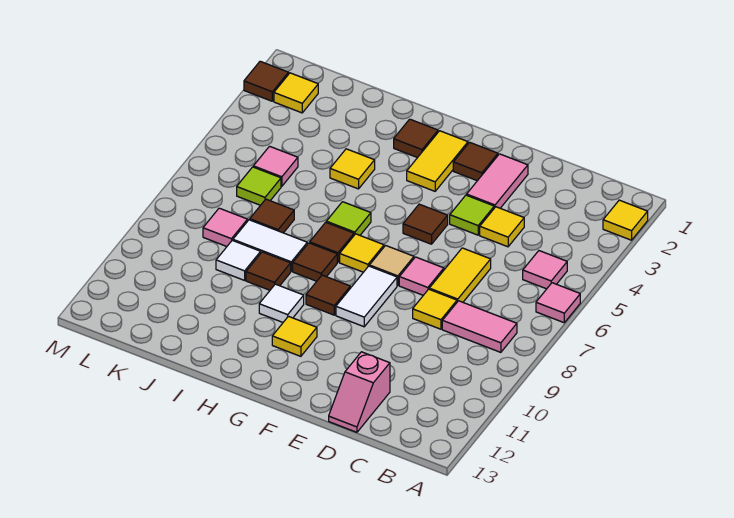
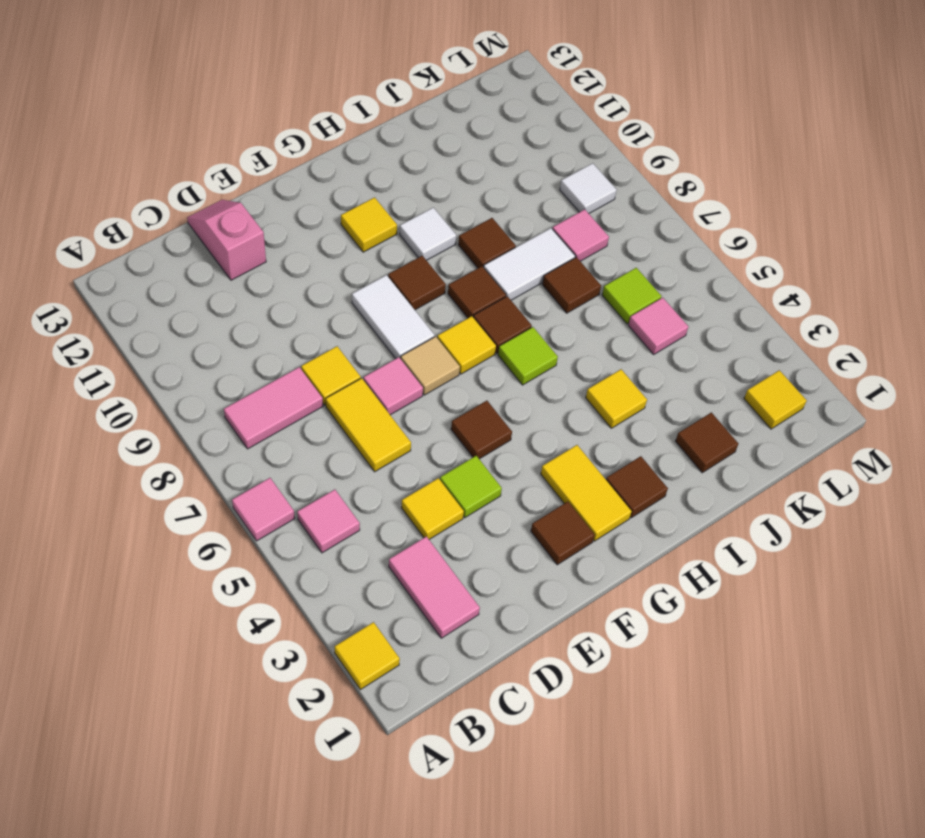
pink 1x2 tile [467,154,528,208] -> pink 1x2 tile moved to [389,536,480,638]
white 1x1 tile [216,240,261,280] -> white 1x1 tile moved to [560,163,617,213]
brown 1x1 tile [244,61,288,101] -> brown 1x1 tile moved to [675,412,739,473]

